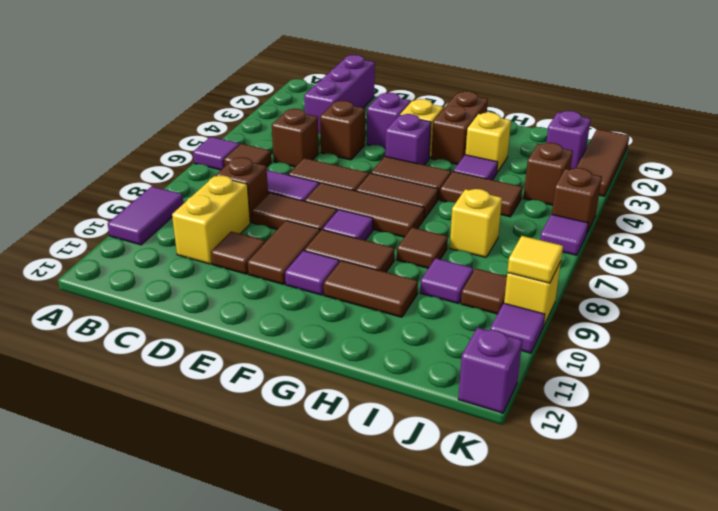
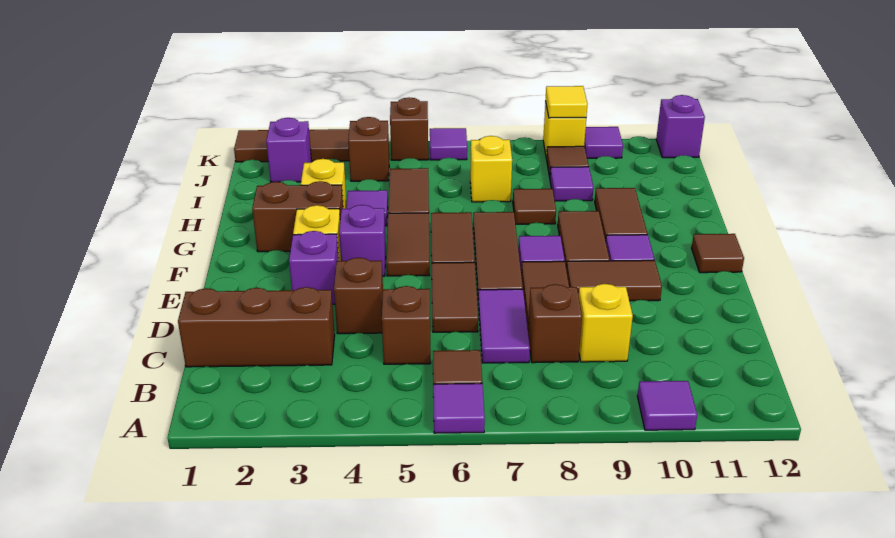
purple 1x2 tile [107,186,183,245] -> purple 1x1 tile [637,381,697,430]
purple 1x3 brick [304,55,375,133] -> brown 1x3 brick [178,287,335,367]
yellow 1x2 brick [172,176,250,264] -> yellow 1x1 brick [579,284,633,362]
brown 1x1 tile [211,232,265,274] -> brown 1x1 tile moved to [692,234,744,273]

